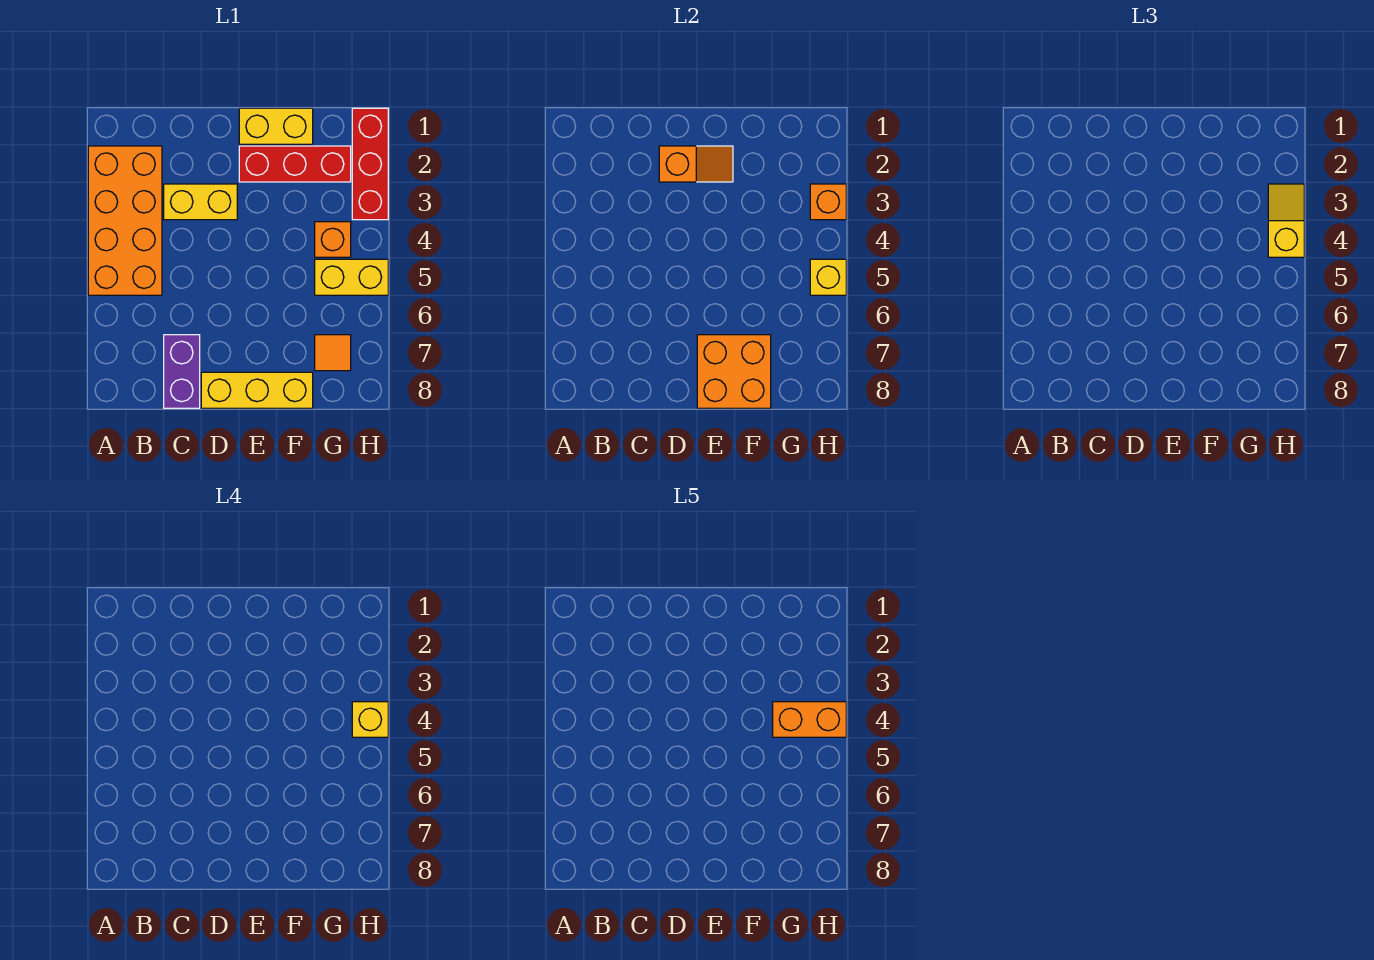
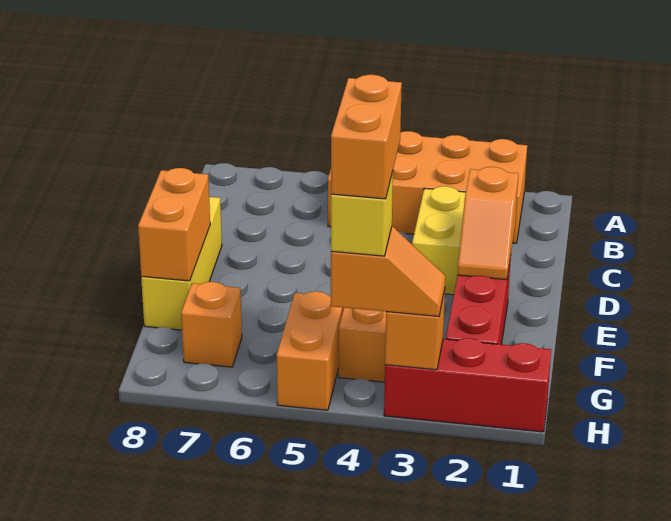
purple 1x2 brick [164,335,200,408] -> none
yellow 1x2 brick [239,108,313,144] -> none
orange 2x2 brick [697,335,771,408] -> orange 1x2 brick [138,168,210,281]
yellow 1x2 brick [315,259,388,295] -> orange 1x2 brick [277,291,344,410]
orange 1x1 tile [315,335,351,371] -> orange 1x1 brick [181,282,242,367]
yellow 1x2 slope [1268,184,1304,257] -> orange 1x2 slope [331,227,446,317]
yellow 1x1 brick [810,259,846,295] -> none

